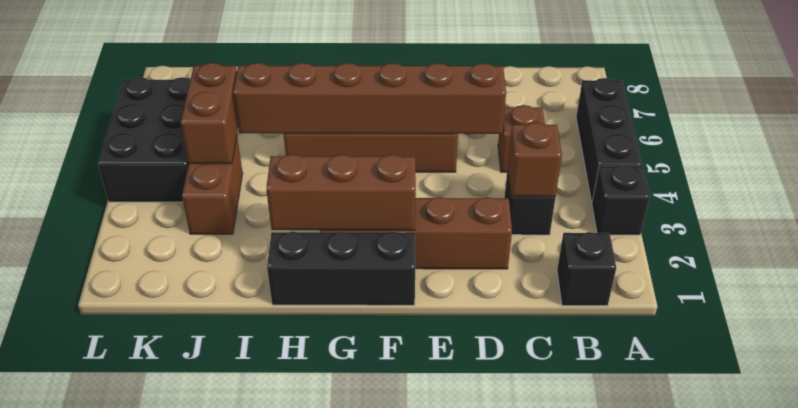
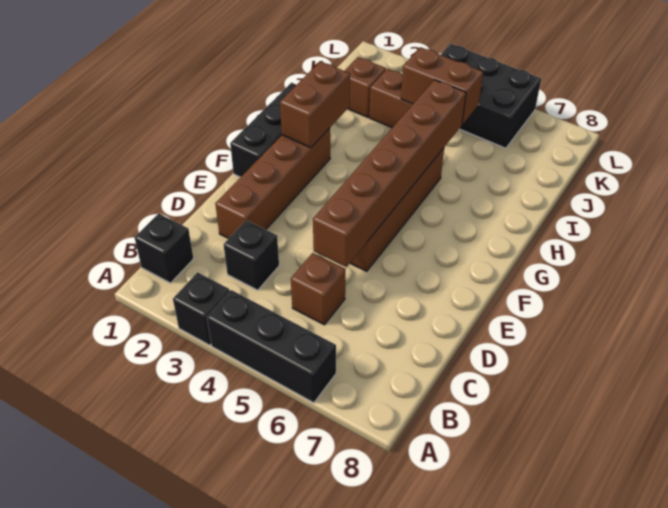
brown 1x1 brick [508,122,562,196] -> brown 1x1 brick moved to [345,57,386,117]
brown 1x3 brick [266,155,416,230] -> brown 1x2 brick [280,61,350,148]

